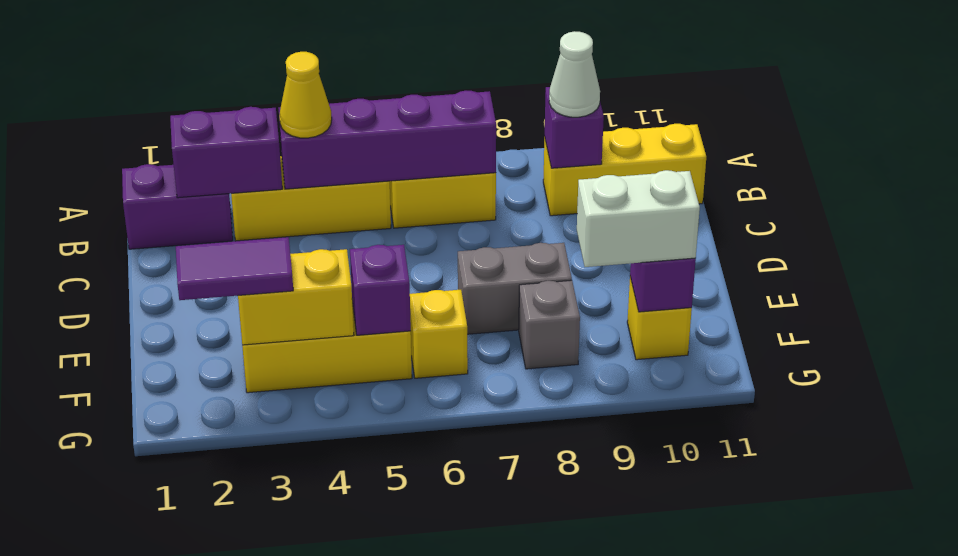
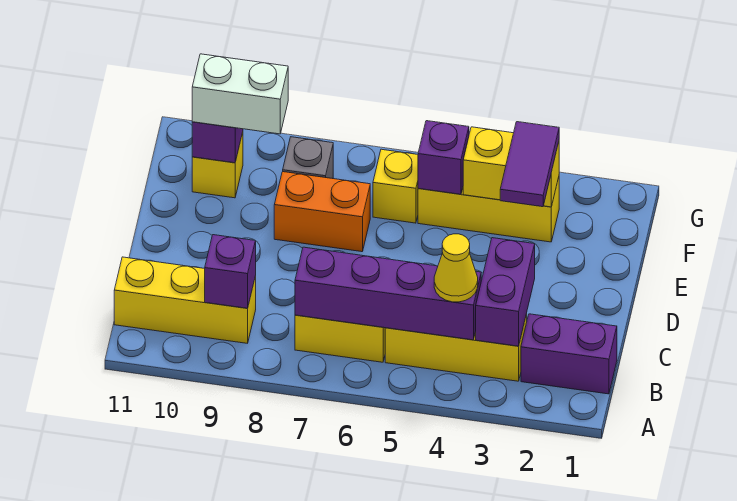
purple 1x2 brick [170,107,282,198] -> purple 1x2 brick turned to [476,238,535,346]
white 1x1 cone [549,31,600,117] -> none
grey 1x2 brick [458,243,572,334] -> orange 1x2 brick [274,172,370,252]
purple 1x2 tile [176,237,293,300] -> purple 1x2 tile turned to [500,122,559,207]

